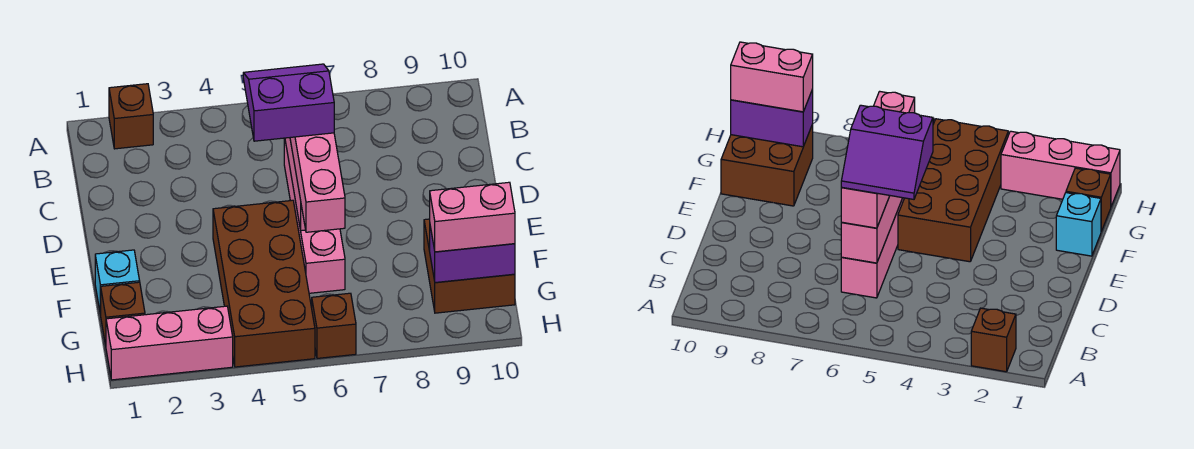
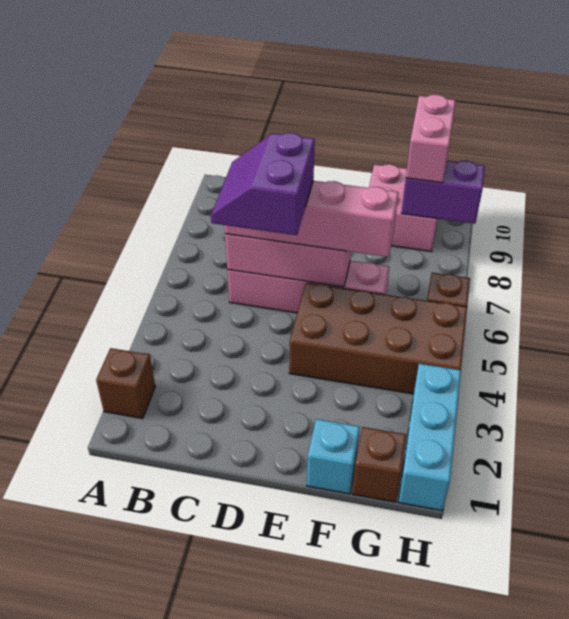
brown 2x2 brick [424,219,515,313] -> pink 2x2 brick [369,164,437,252]
purple 1x2 brick [430,227,515,283] -> purple 1x2 brick turned to [401,161,485,224]
pink 1x3 brick [106,306,233,380] -> cyan 1x3 brick [398,364,461,511]

